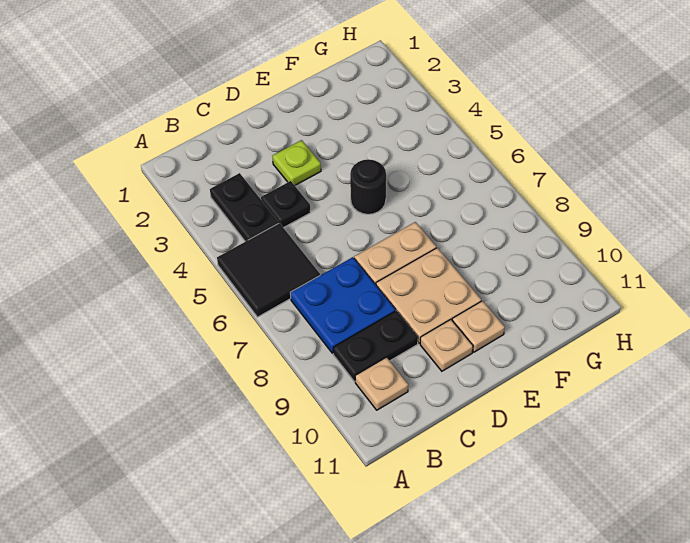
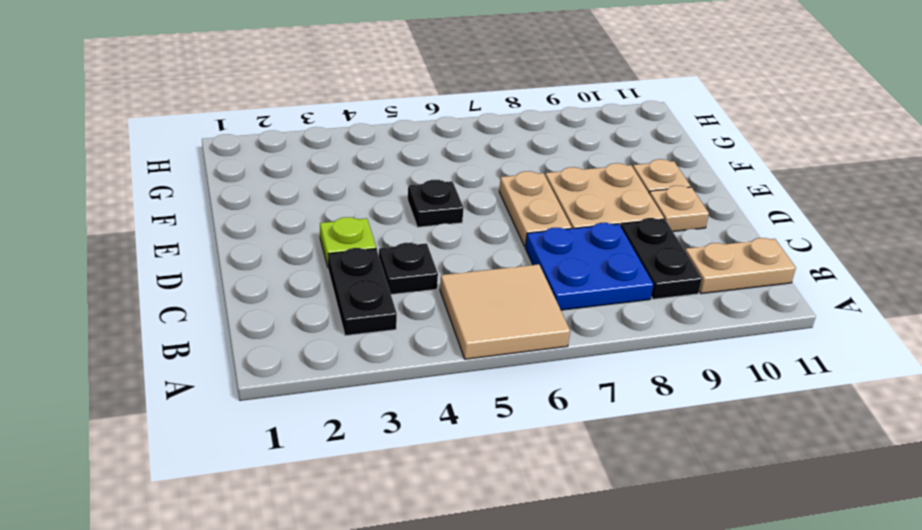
black 2x2 tile [217,223,320,317] -> tan 2x2 tile [440,264,570,359]
black 1x2 plate [210,173,279,242] -> black 1x2 plate turned to [328,248,397,336]
tan 1x1 plate [355,357,408,410] -> tan 1x2 plate [685,238,796,294]
black 1x1 round brick [350,159,386,214] -> black 1x1 plate [408,180,464,227]

